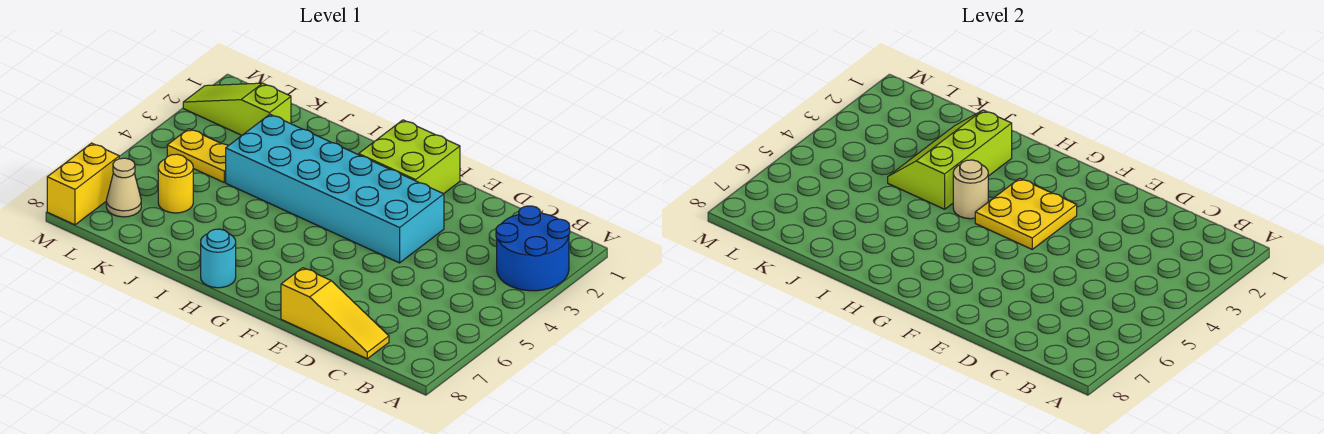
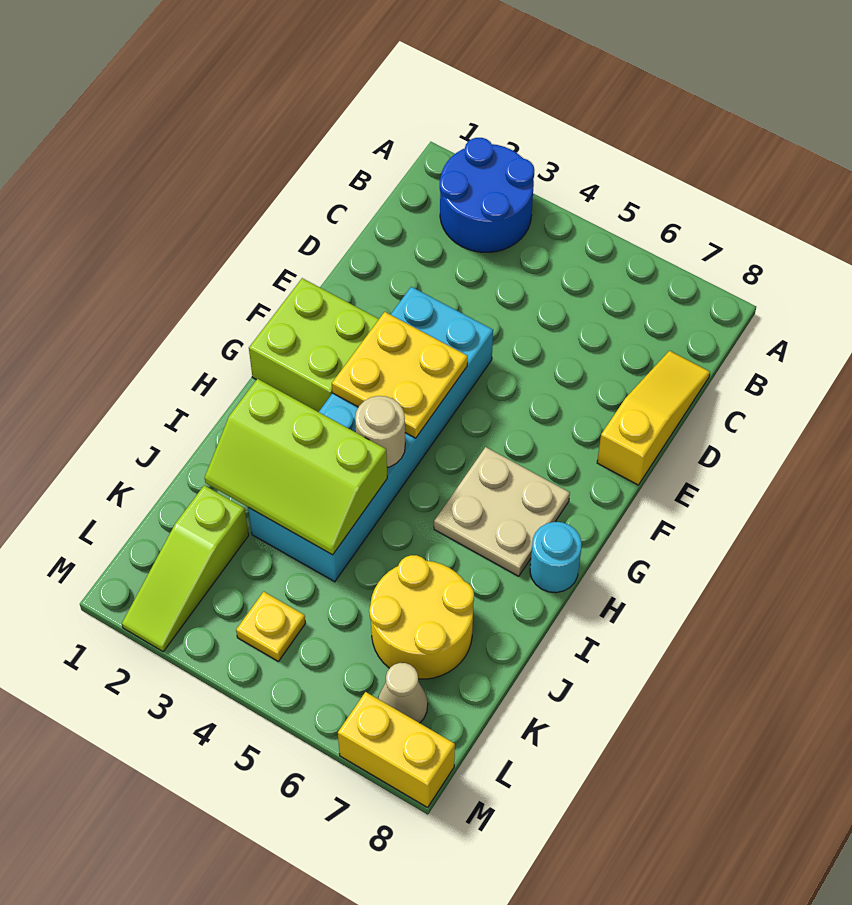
none -> tan 2x2 plate [434,447,570,576]
yellow 1x2 plate [167,129,229,182] -> yellow 1x1 plate [236,592,305,661]
yellow 1x1 round brick [158,154,193,213] -> yellow 2x2 round brick [369,555,474,679]

